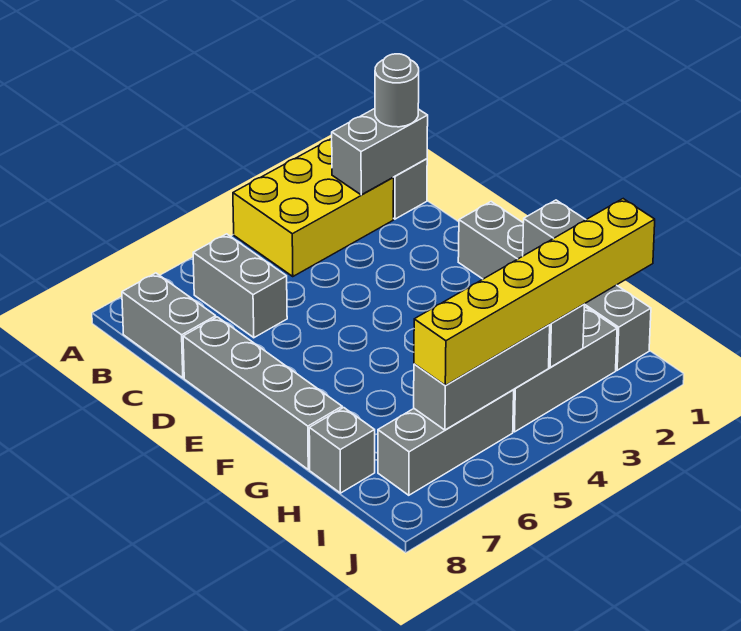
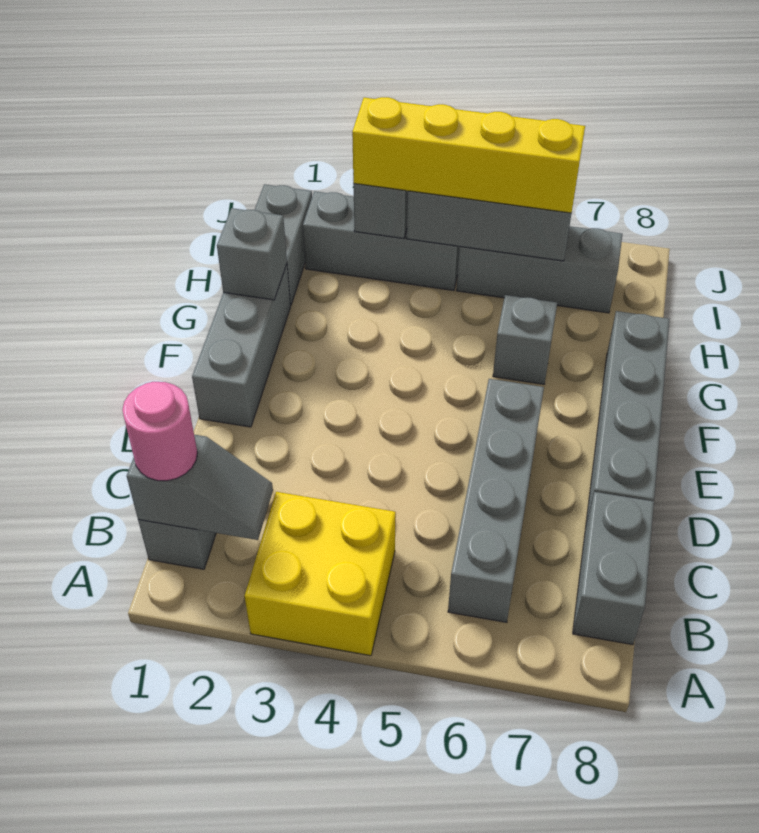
yellow 2x3 brick [233,139,394,277] -> yellow 2x2 brick [244,492,396,656]
grey 1x2 brick [332,109,428,195] -> grey 1x2 slope [127,435,273,540]
grey 1x1 round brick [375,54,419,127] -> pink 1x1 round brick [122,382,197,481]
grey 1x2 brick [193,234,287,338] -> grey 1x4 brick [448,379,544,622]
grey 1x1 brick [309,408,375,493] -> grey 1x1 brick moved to [493,295,557,384]
yellow 1x6 brick [414,199,655,385] -> yellow 1x4 brick [352,97,585,213]

